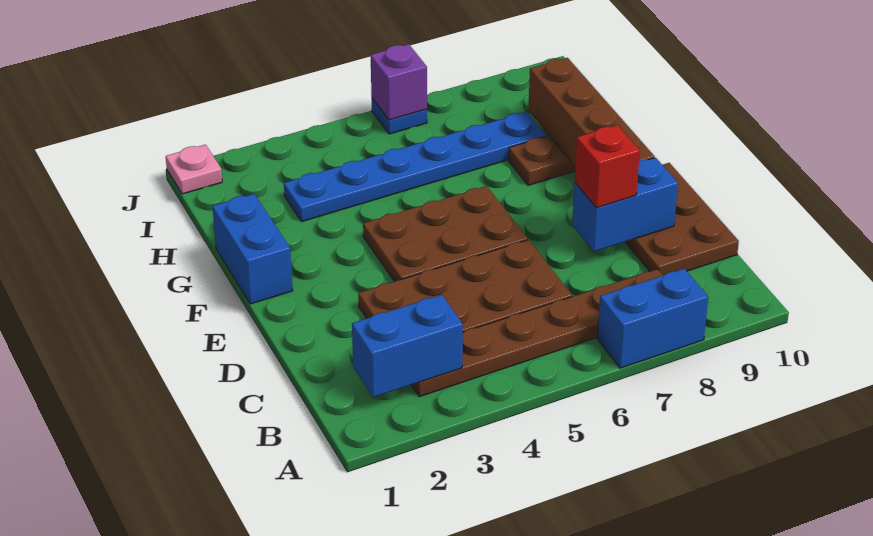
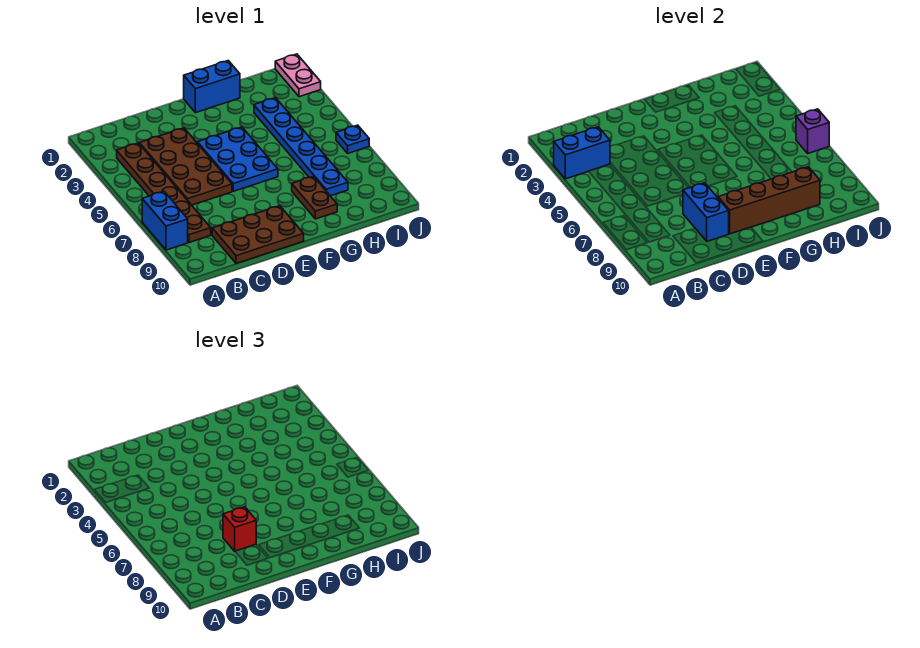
blue 1x2 brick [352,295,463,397] -> blue 1x2 brick turned to [554,127,610,179]
brown 2x3 plate [363,186,528,282] -> blue 2x3 plate [197,127,278,191]
pink 1x1 plate [166,145,222,194] -> pink 1x2 plate [275,54,321,97]

